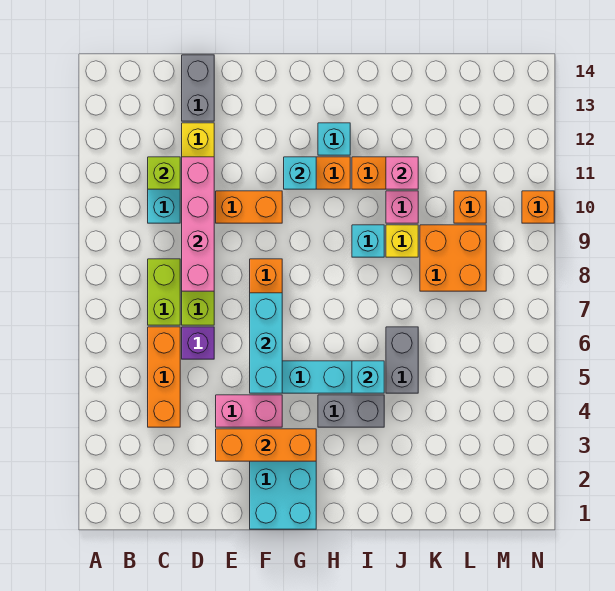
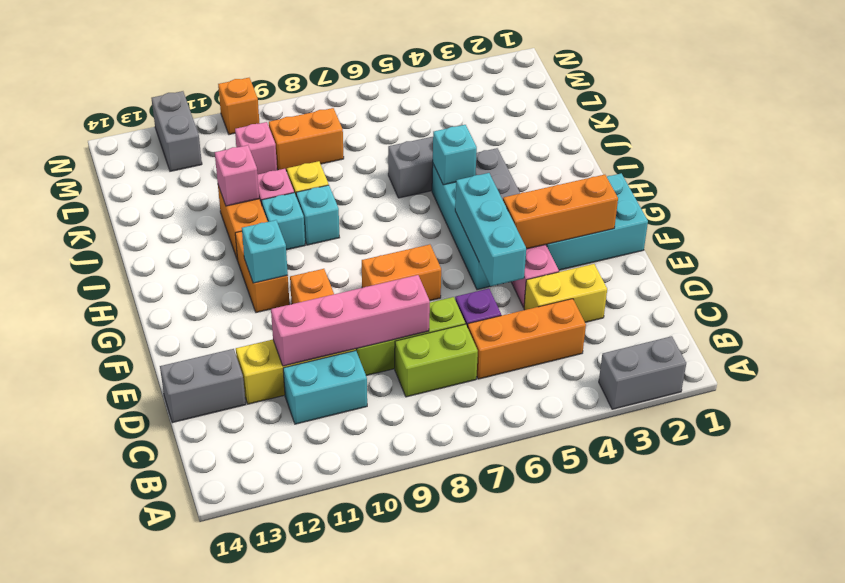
none -> grey 1x2 brick [599,336,686,409]
lime 1x1 brick [148,157,180,189] -> none
none -> yellow 1x2 brick [524,264,607,322]
orange 1x3 brick [216,429,316,461] -> orange 1x3 brick turned to [503,175,618,249]
cyan 1x3 brick [250,293,282,393] -> cyan 1x3 brick turned to [455,173,526,286]
cyan 1x1 brick [318,123,350,155] -> cyan 1x1 brick moved to [261,193,305,250]
orange 2x2 brick [420,225,486,291] -> orange 1x2 brick [269,108,344,171]
orange 1x1 brick [454,191,486,223] -> pink 1x1 brick [235,122,277,174]
none -> grey 1x2 brick [152,91,202,171]

